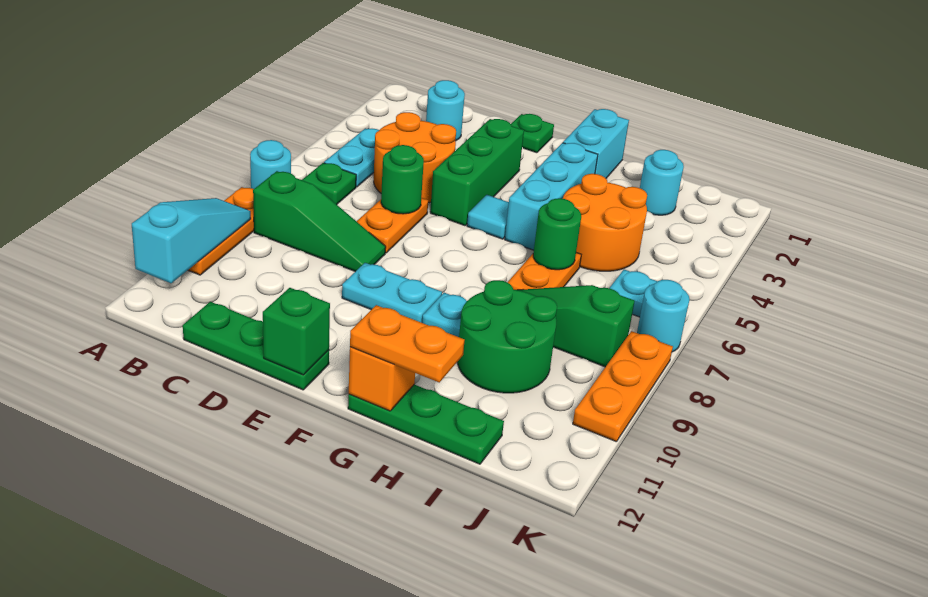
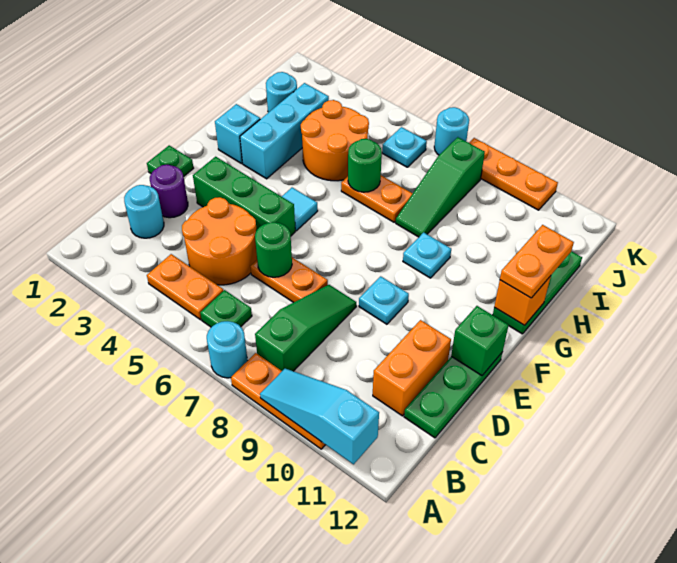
cyan 1x2 plate [324,128,379,187] -> orange 1x2 plate [147,254,223,320]
none -> orange 1x2 brick [373,320,451,416]
none -> purple 1x1 round brick [150,165,188,218]
cyan 1x2 plate [342,263,442,323] -> cyan 1x1 plate [359,276,409,324]
cyan 1x2 brick [563,109,629,178] -> cyan 1x1 brick [215,104,260,164]
cyan 1x3 brick [505,143,598,250] -> cyan 1x3 brick turned to [240,83,329,179]
green 2x2 round brick [457,280,557,393] -> none

